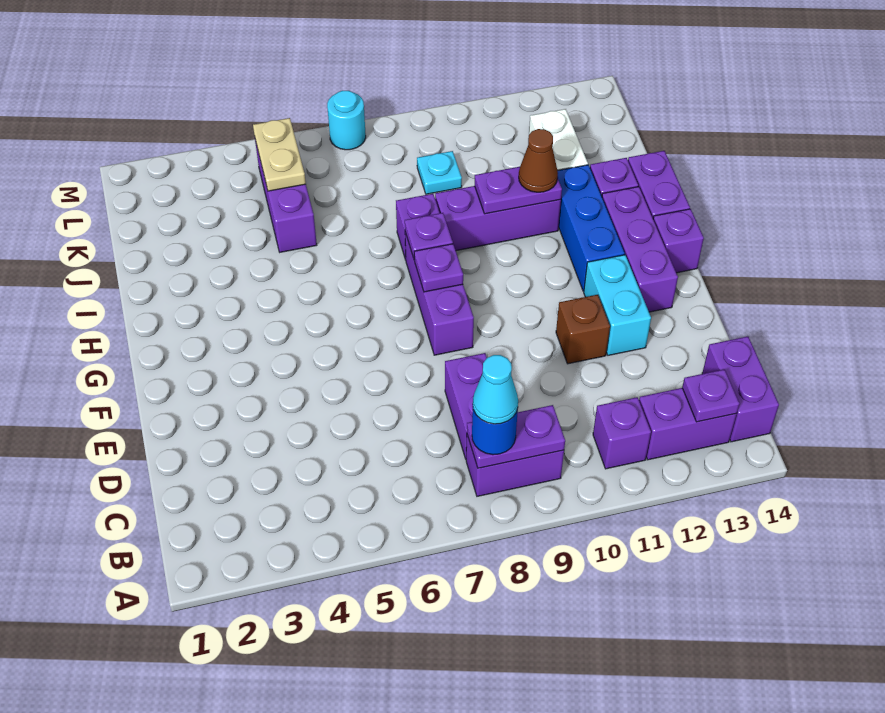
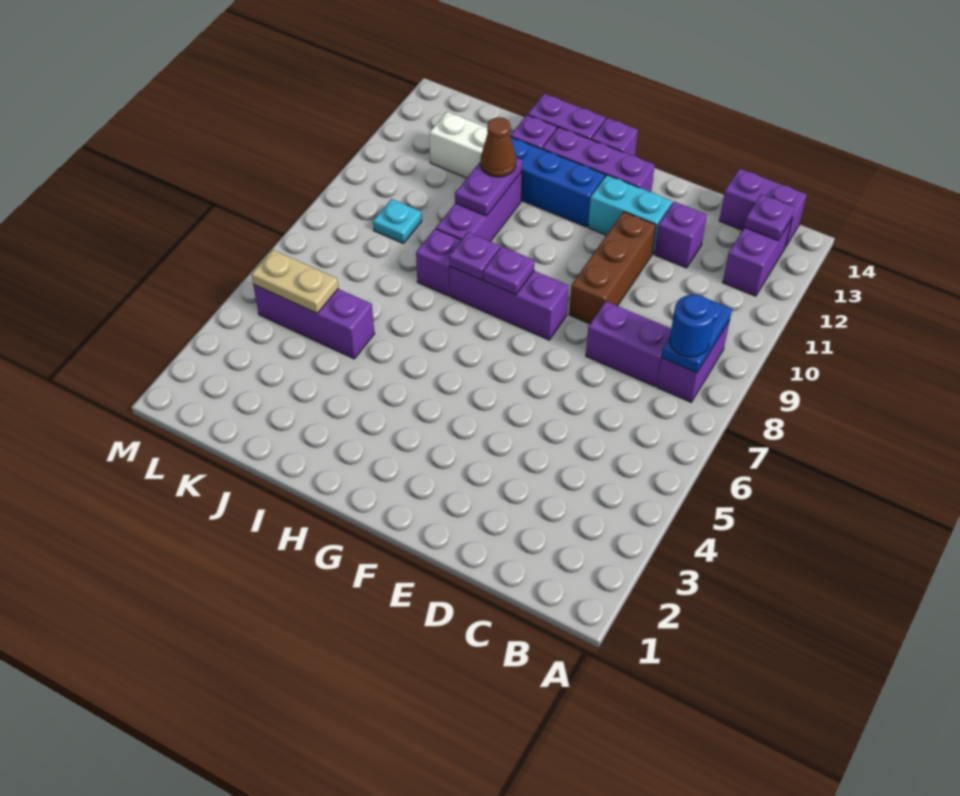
purple 1x2 plate [467,405,565,468] -> blue 1x2 plate [661,300,732,373]
cyan 1x1 cone [473,355,518,424] -> none
purple 1x1 brick [593,397,651,469] -> purple 1x1 brick moved to [654,202,707,268]
brown 1x1 brick [556,295,610,364] -> brown 1x3 brick [569,212,656,324]
cyan 1x1 round brick [327,91,366,150] -> none

